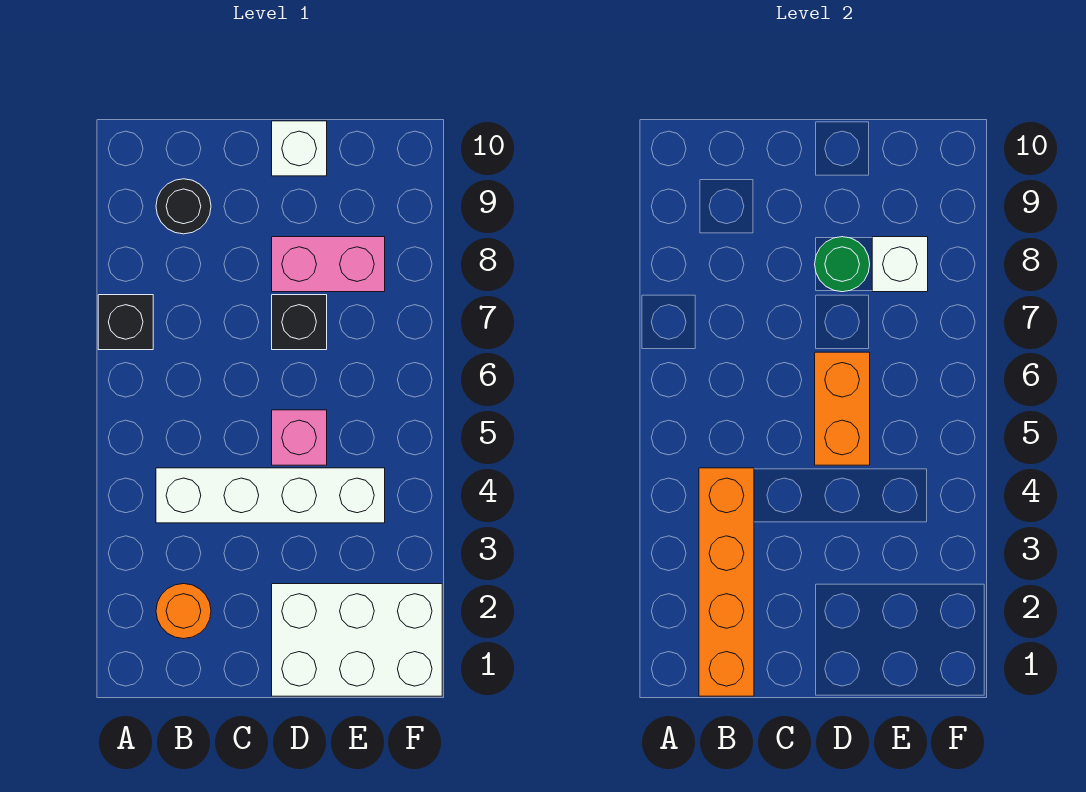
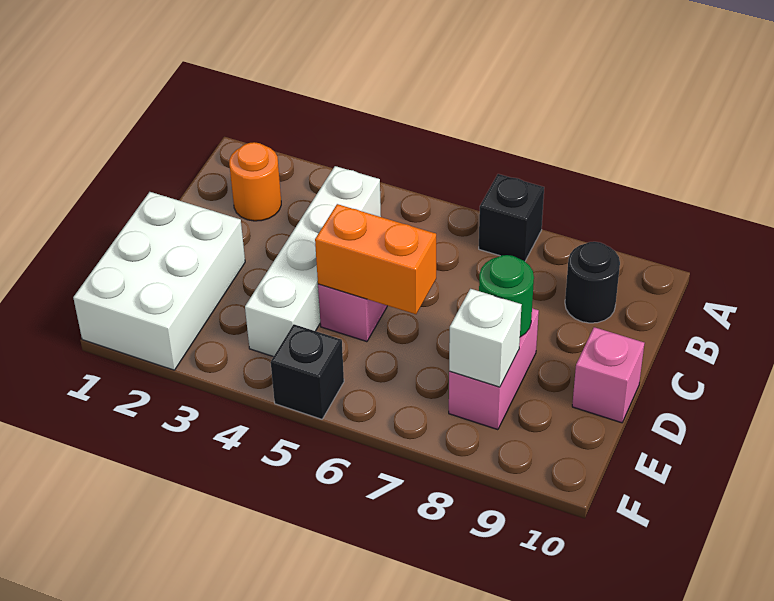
orange 1x4 brick [699,468,754,696] -> none
black 1x1 brick [272,295,327,350] -> black 1x1 brick moved to [271,324,344,419]
white 1x1 brick [272,121,327,176] -> pink 1x1 brick [572,327,644,423]

